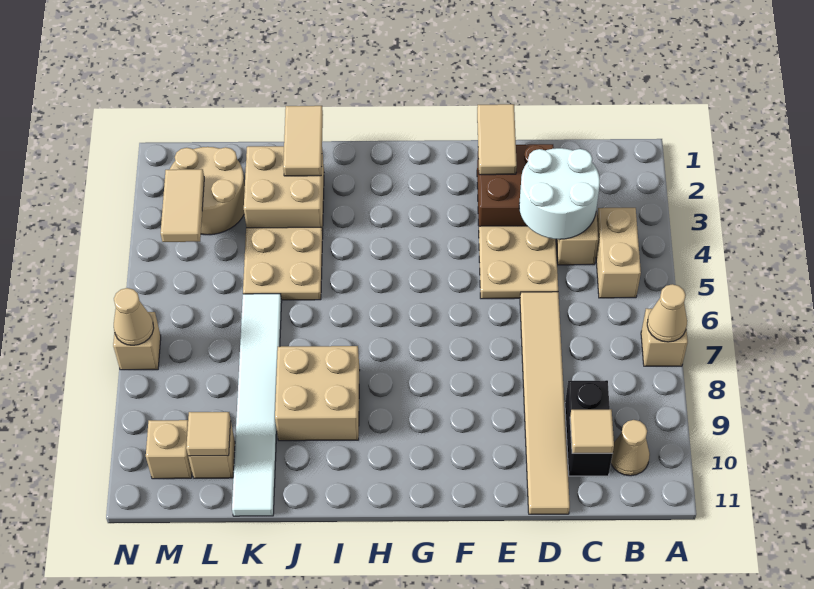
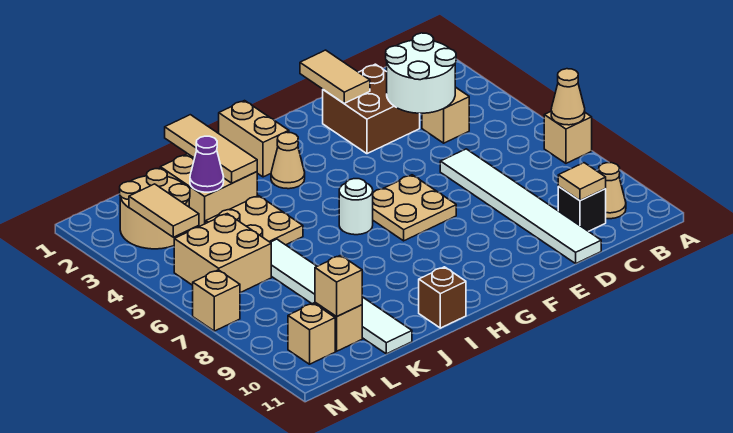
tan 1x2 brick [596,208,641,298] -> tan 1x2 brick moved to [219,101,289,177]
black 1x2 brick [565,380,613,476] -> black 1x1 brick [558,187,606,231]
tan 2x2 plate [479,226,558,299] -> tan 2x2 plate moved to [373,175,456,241]
tan 1x6 tile [520,292,570,514] -> white 1x6 tile [440,149,601,263]
none -> white 1x1 round brick [339,179,373,235]
tan 2x2 brick [275,346,360,441] -> tan 2x2 brick moved to [174,214,271,293]
none -> brown 1x1 brick [419,267,466,328]
tan 1x2 tile [283,106,323,176] -> tan 1x3 tile [165,115,257,183]
none -> purple 1x1 cone [190,136,224,192]
tan 1x1 tile [186,412,231,456] -> tan 1x1 brick [315,255,362,317]
tan 1x1 cone [114,288,154,345] -> tan 1x1 cone moved to [271,132,305,189]

